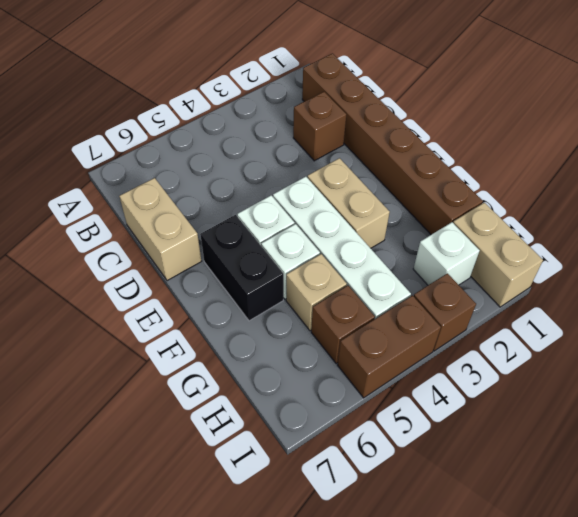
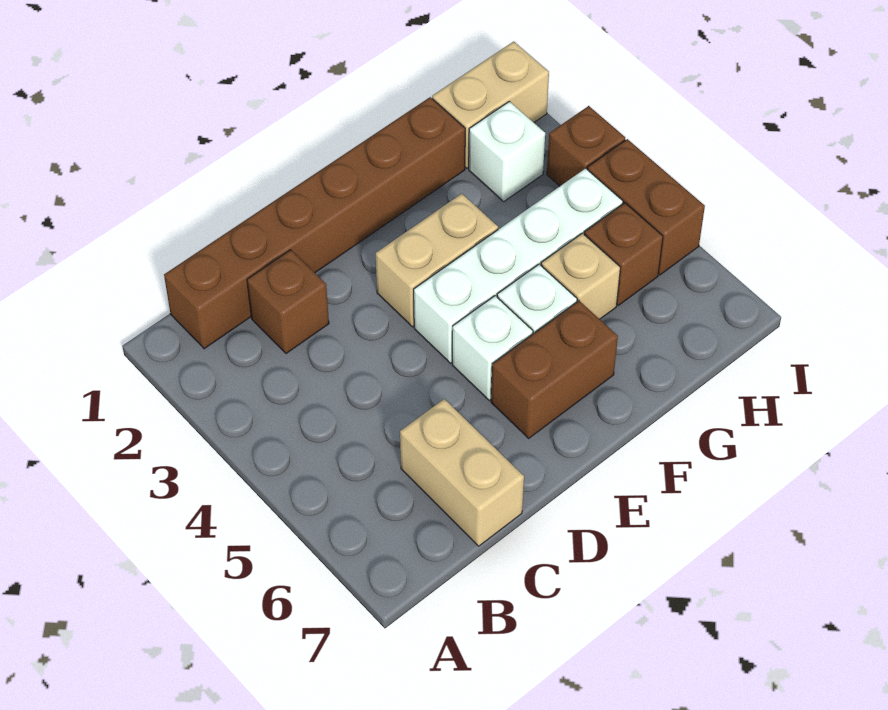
tan 1x2 brick [119,178,201,281] -> tan 1x2 brick turned to [400,399,524,546]
black 1x2 brick [200,215,283,321] -> brown 1x2 brick [491,301,618,438]

